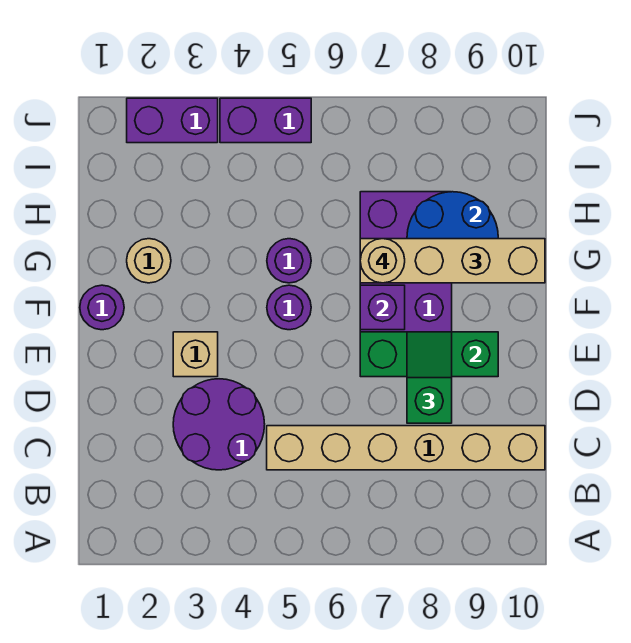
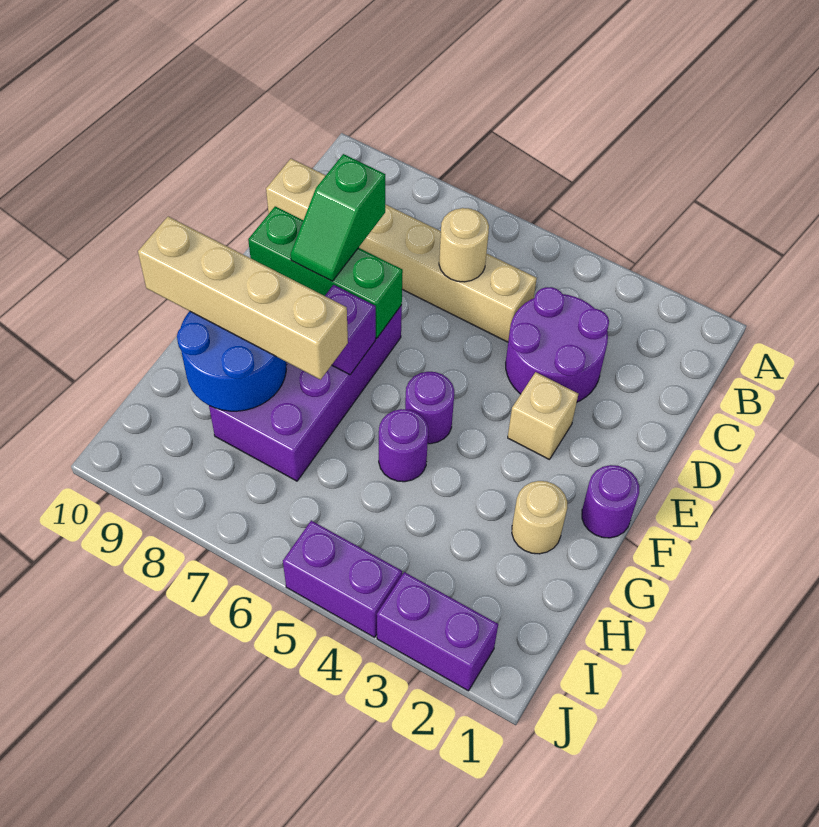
tan 1x1 round brick [360,239,405,283] -> tan 1x1 round brick moved to [439,208,489,282]

